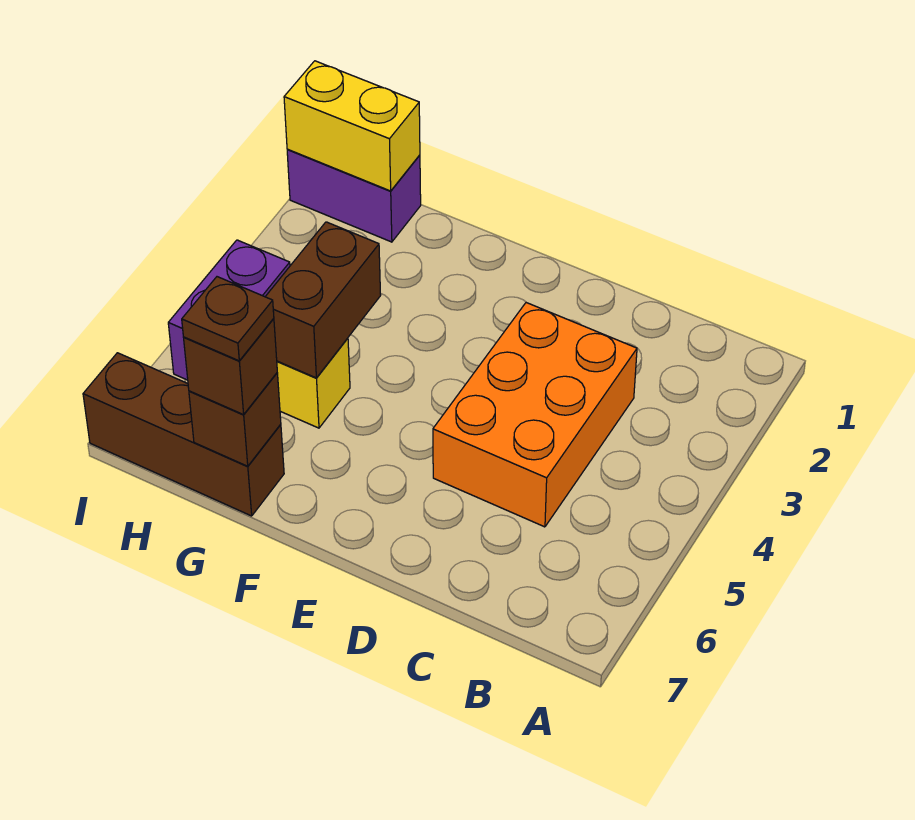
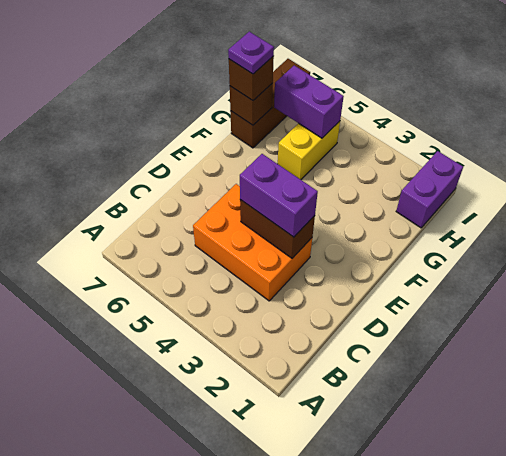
none -> purple 1x2 brick [240,154,318,237]
brown 1x2 brick [265,222,381,378] -> brown 1x2 brick moved to [240,200,315,258]
brown 1x1 plate [182,277,274,361] -> purple 1x1 plate [228,32,274,74]
yellow 1x2 brick [284,61,420,191] -> none

